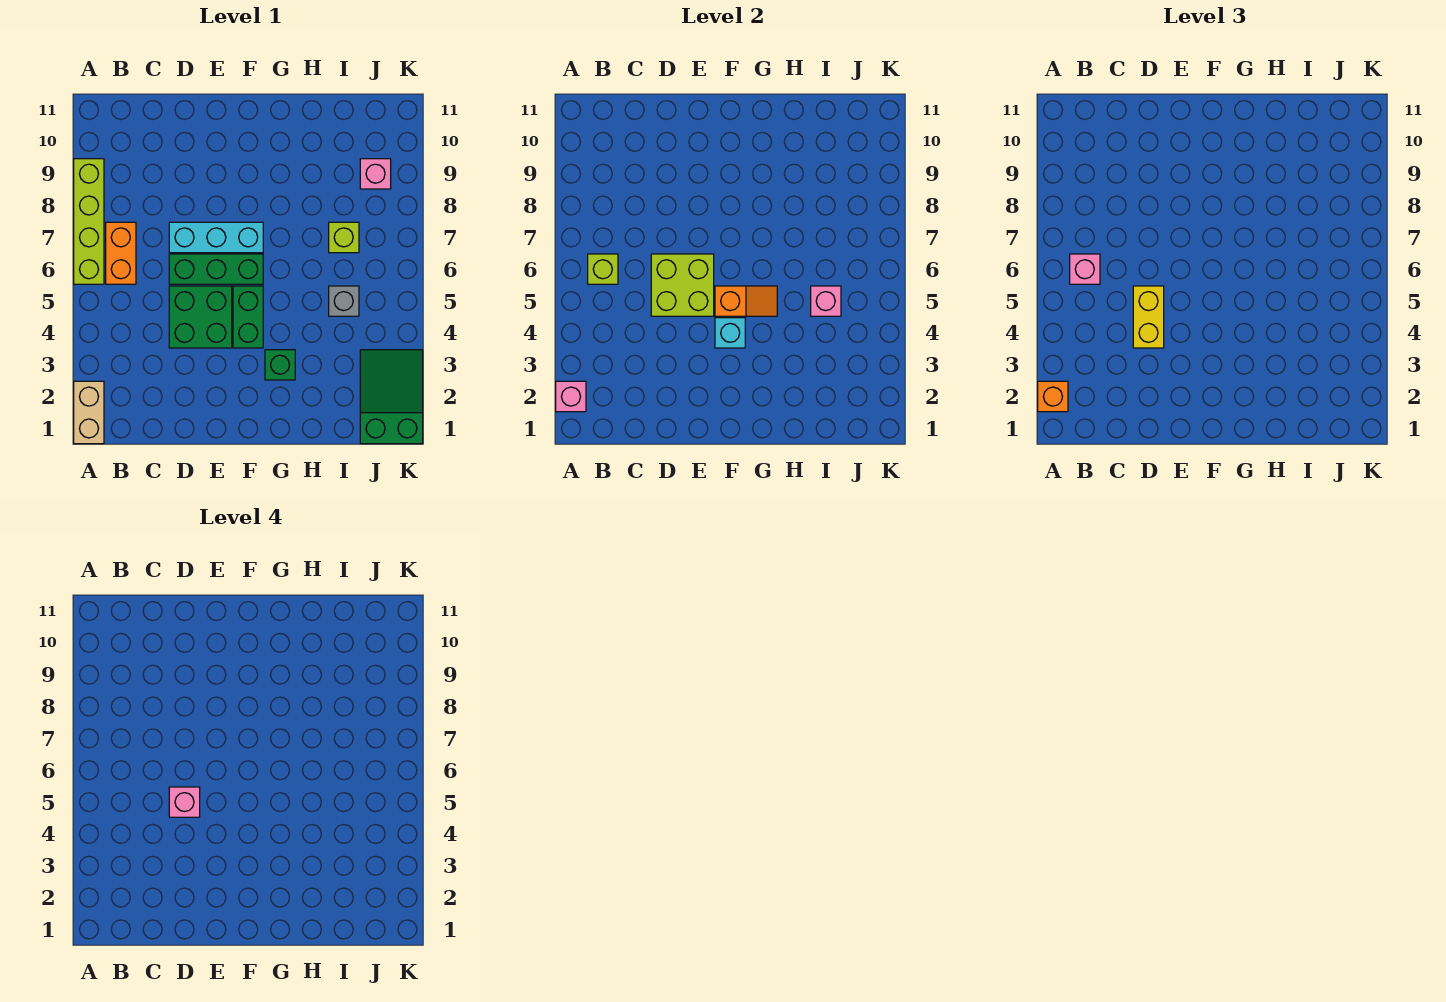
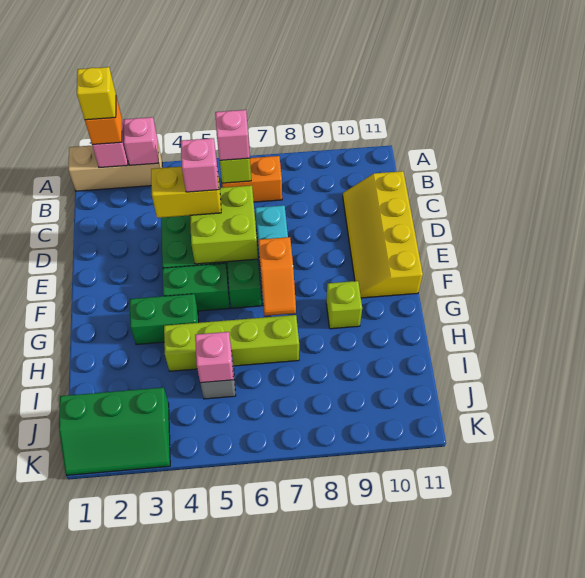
tan 1x2 brick [74,381,104,444] -> tan 1x3 brick [68,144,162,191]
none -> yellow 1x1 brick [77,67,116,120]
lime 1x4 brick [74,159,104,284] -> lime 1x4 brick moved to [164,315,299,371]
none -> yellow 2x4 slope [343,171,423,298]
cyan 1x1 brick [715,318,745,348] -> none
orange 1x2 slope [715,286,777,316] -> orange 1x2 slope moved to [258,237,296,316]
green 1x1 brick [265,350,295,380] -> green 1x2 brick [130,294,199,345]
lime 1x1 brick [329,222,359,253] -> lime 1x1 brick moved to [326,281,362,329]
green 2x3 slope [360,350,423,444] -> green 2x3 slope turned to [59,387,170,475]
pink 1x1 brick [360,159,391,189] -> pink 1x1 brick moved to [124,117,158,165]

